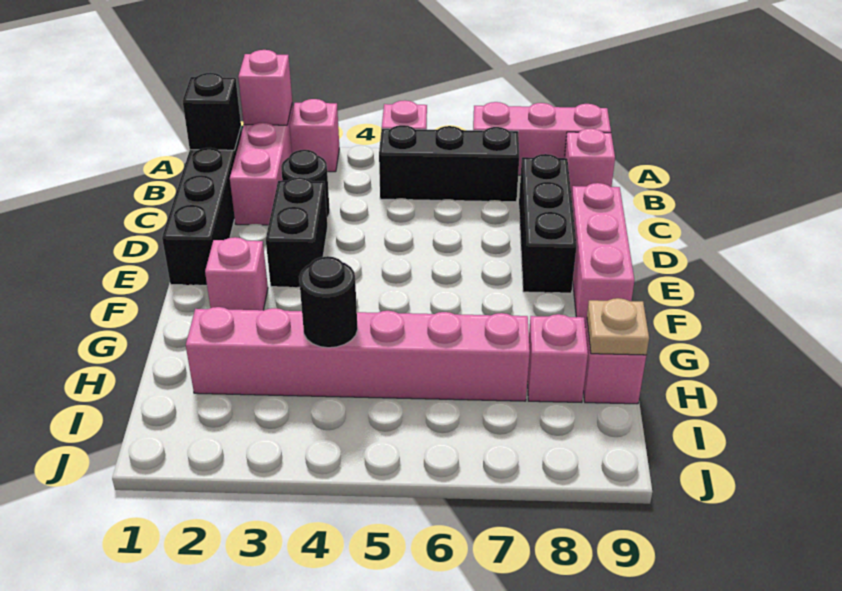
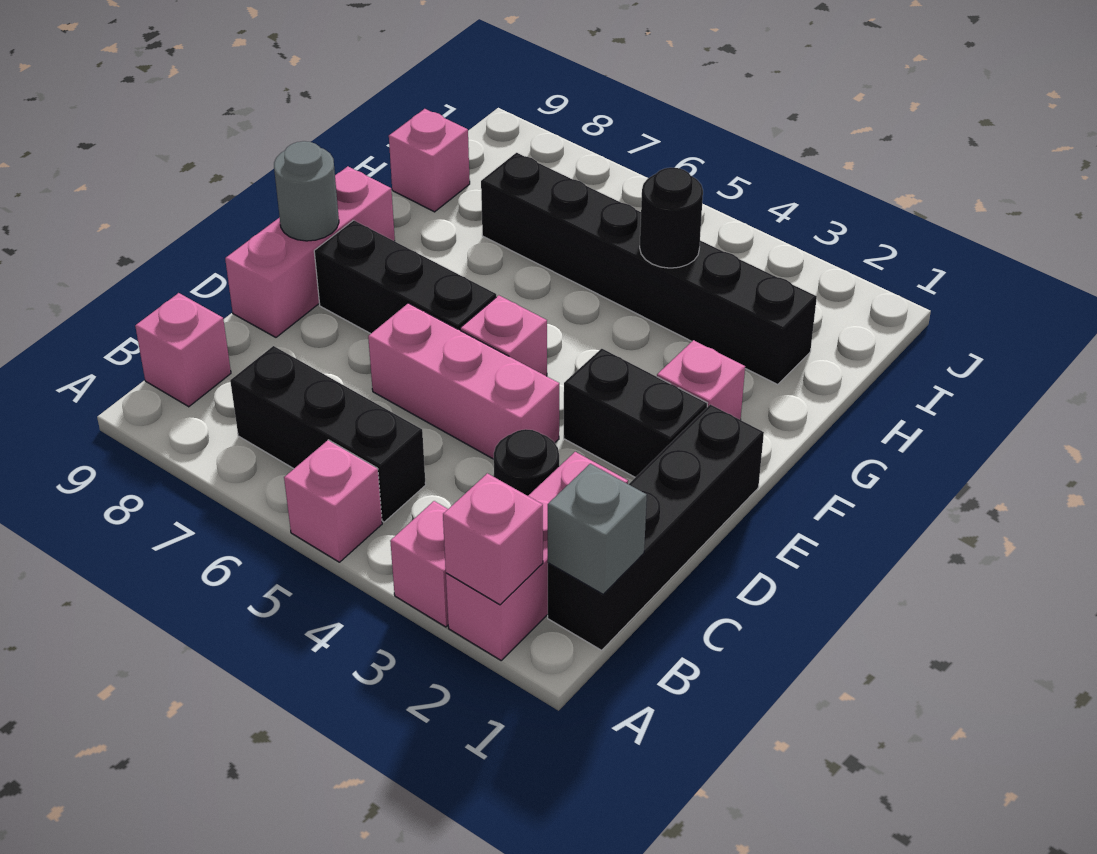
pink 1x3 brick [473,102,611,175] -> pink 1x3 brick moved to [368,303,559,459]
black 1x1 brick [183,73,241,150] -> grey 1x1 brick [548,464,647,594]
black 1x3 brick [519,154,577,293] -> black 1x3 brick turned to [314,220,496,334]
black 1x2 brick [266,177,328,287] -> black 1x2 brick turned to [564,349,708,477]
none -> grey 1x1 round brick [274,141,339,241]
pink 1x6 brick [186,307,530,401] -> black 1x6 brick [481,153,817,384]
pink 1x1 brick [527,314,588,402] -> pink 1x1 brick moved to [460,295,547,376]
tan 1x1 plate [587,298,649,355] -> none

